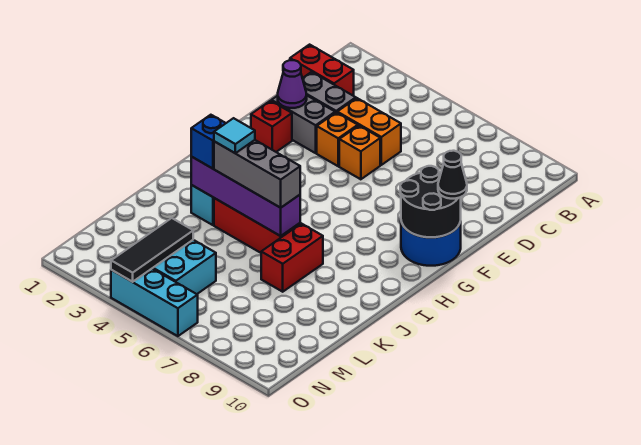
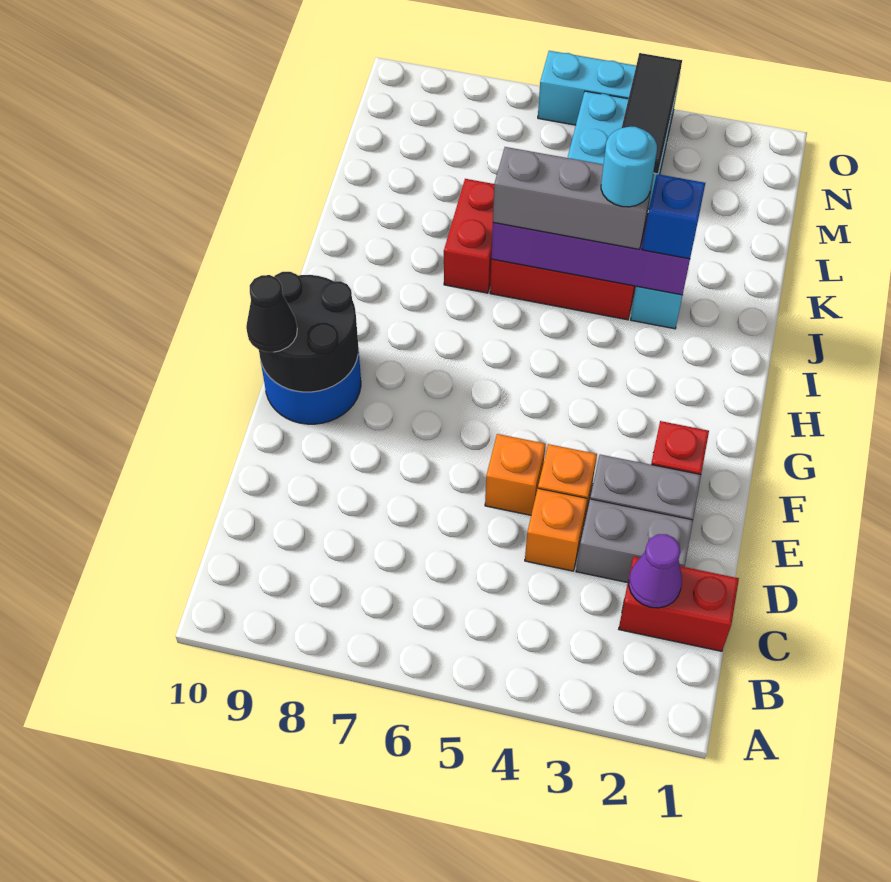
orange 1x2 brick [337,98,401,165] -> orange 1x1 brick [525,489,587,571]
purple 1x1 cone [278,60,307,108] -> purple 1x1 cone moved to [629,534,682,608]
cyan 1x1 tile [214,118,255,153] -> cyan 1x1 round brick [601,127,657,207]

